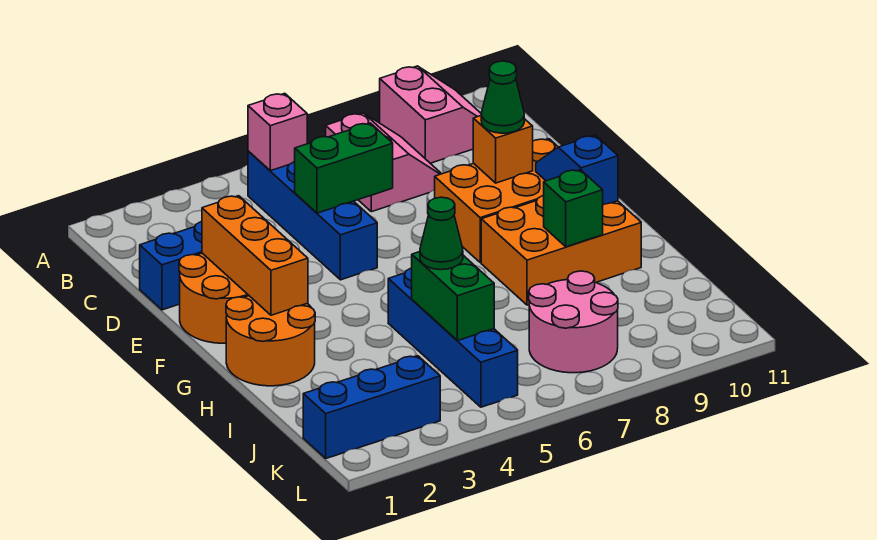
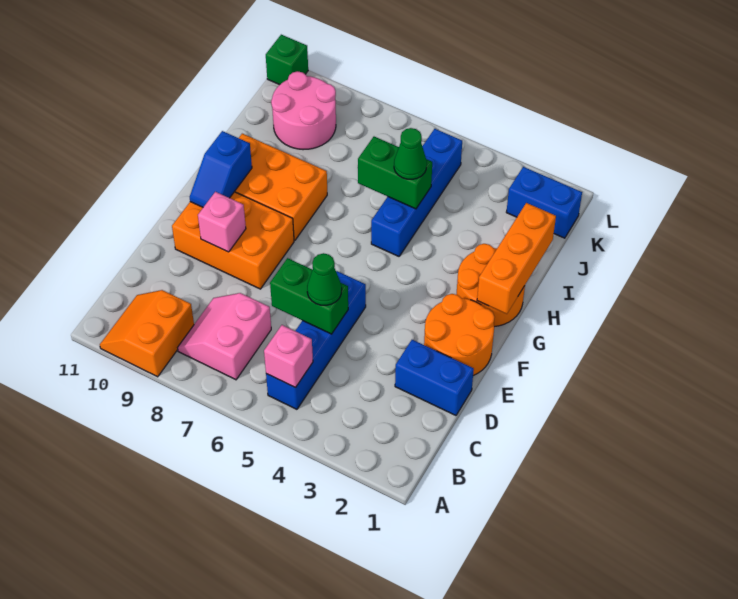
pink 2x2 slope [380,66,481,163] -> orange 2x2 slope [100,290,194,377]
orange 1x3 brick [202,196,308,315] -> orange 1x3 brick moved to [477,203,556,314]
orange 1x1 brick [473,116,533,183] -> pink 1x1 brick [198,192,246,252]
green 1x1 cone [481,61,524,133] -> green 1x1 cone moved to [307,253,342,305]
green 1x1 brick [544,170,603,247] -> green 1x1 brick moved to [266,35,308,85]
green 1x2 brick [412,252,494,341] -> green 1x2 brick turned to [358,137,432,209]
pink 2x2 round brick [529,271,618,373] -> pink 2x2 round brick moved to [271,71,336,150]
blue 1x3 brick [303,356,440,458] -> blue 1x2 brick [506,167,582,238]

